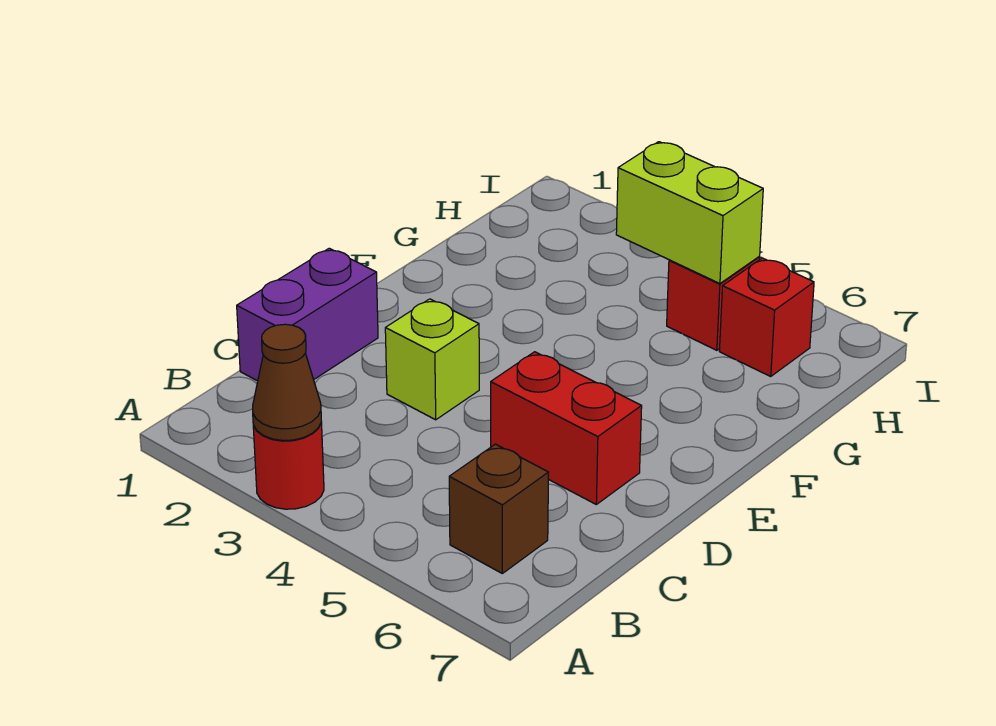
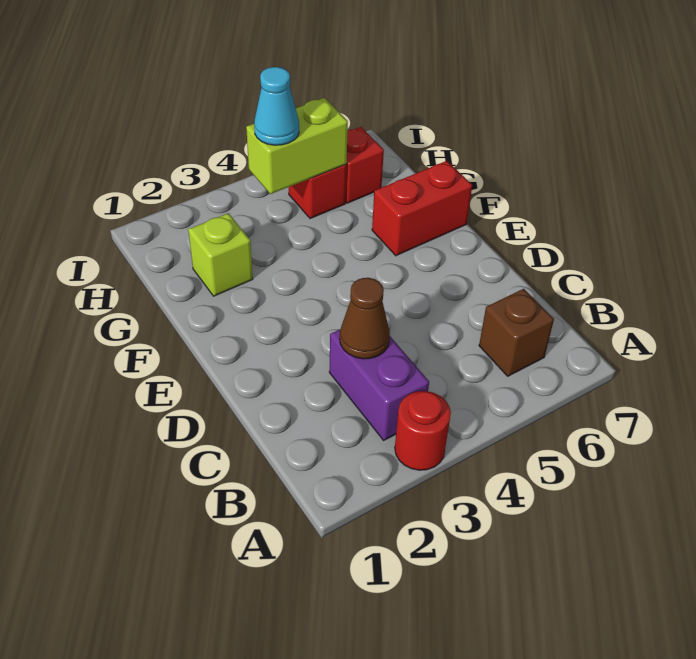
brown 1x1 cone [253,324,322,441] -> brown 1x1 cone moved to [340,278,390,359]
purple 1x2 brick [237,248,378,381] -> purple 1x2 brick moved to [329,329,429,440]
lime 1x1 brick [385,299,479,420] -> lime 1x1 brick moved to [188,213,253,296]
red 1x2 brick [491,352,642,504] -> red 1x2 brick moved to [372,161,472,256]
none -> cyan 1x1 cone [254,67,299,145]

